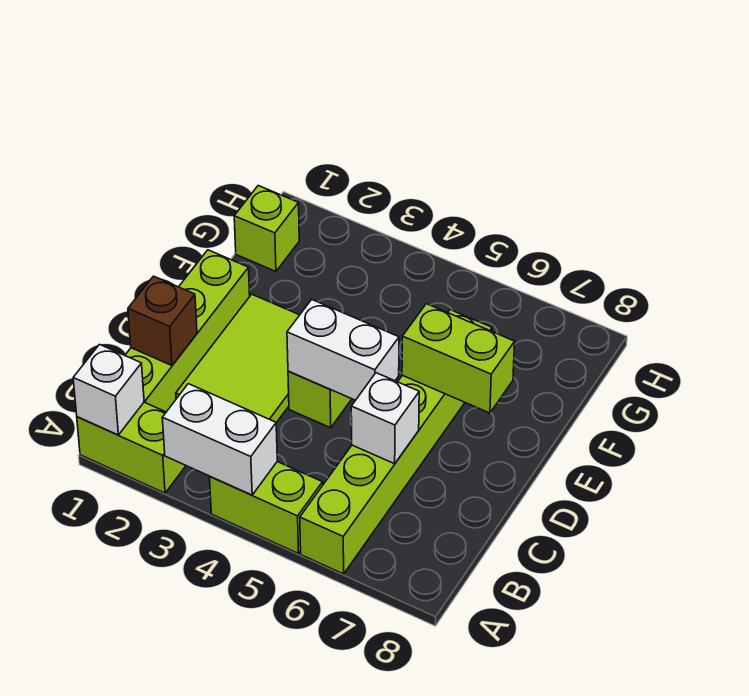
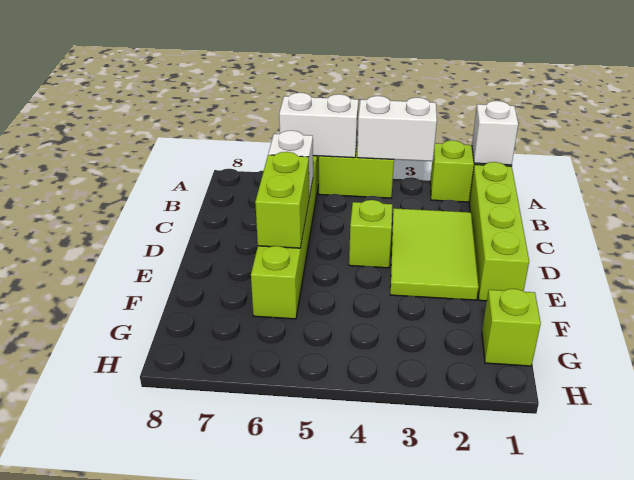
brown 1x1 brick [128,276,197,366] -> none
white 1x2 brick [287,300,399,400] -> white 1x2 brick moved to [279,93,358,158]
lime 1x2 brick [402,304,515,413] -> lime 1x2 brick turned to [255,152,309,248]

